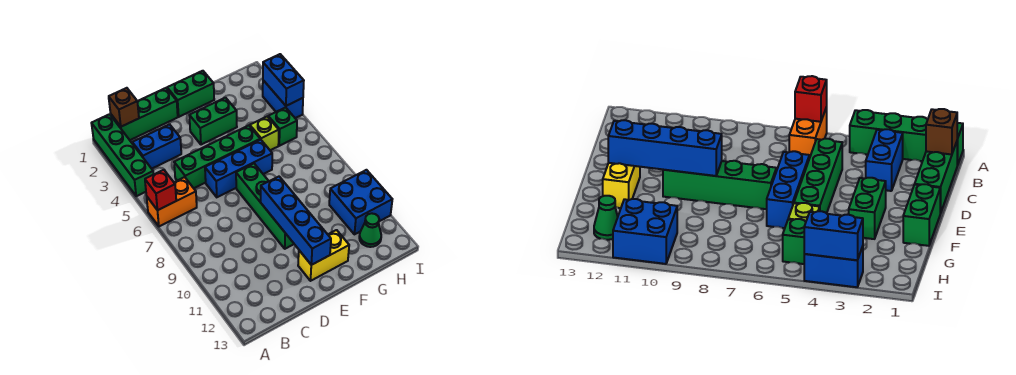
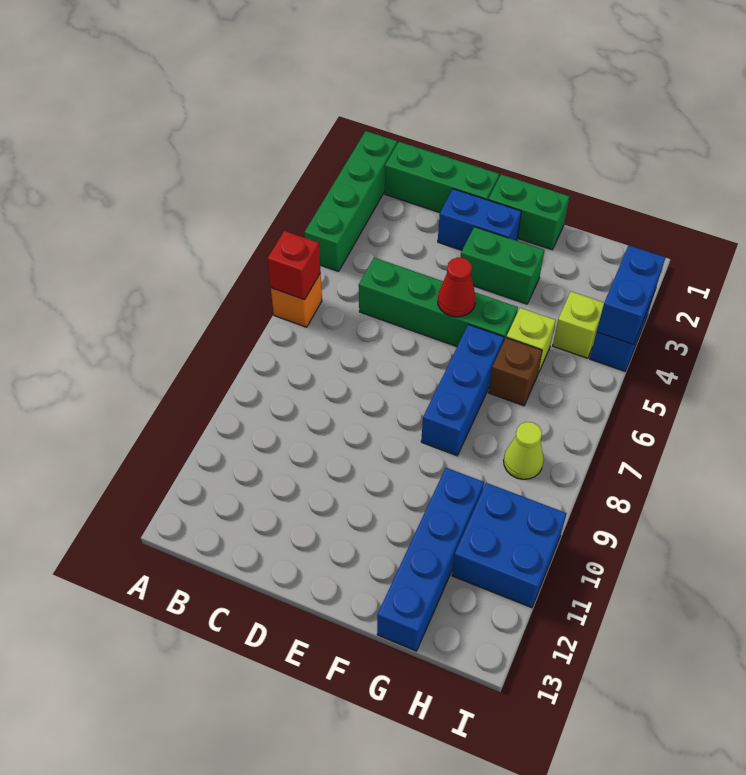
orange 1x2 brick [147,177,197,226] -> orange 1x1 brick [271,273,322,327]
brown 1x1 brick [109,88,139,127] -> brown 1x1 brick moved to [489,338,542,406]
blue 1x2 brick [132,124,181,169] -> blue 1x2 brick moved to [438,189,521,250]
blue 1x3 brick [205,139,272,197] -> blue 1x3 brick turned to [421,324,504,456]
none -> red 1x1 cone [438,258,476,317]
green 1x4 brick [236,164,294,249] -> none
blue 1x4 brick [261,177,331,265] -> blue 1x4 brick moved to [377,468,484,651]
yellow 1x2 brick [298,230,349,281] -> none
none -> lime 1x1 brick [553,292,604,358]
green 1x1 brick [268,108,297,146] -> none
none -> lime 1x1 cone [504,422,544,479]
green 1x1 cone [359,213,381,247] -> none

